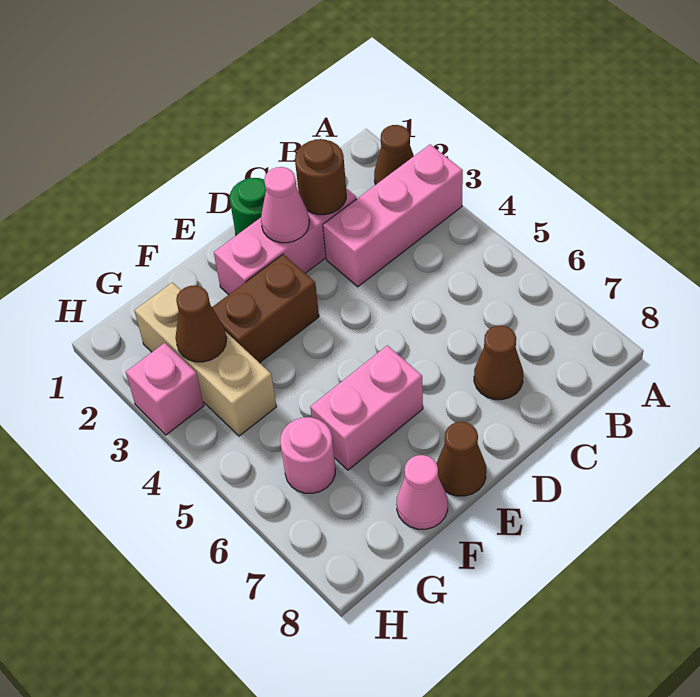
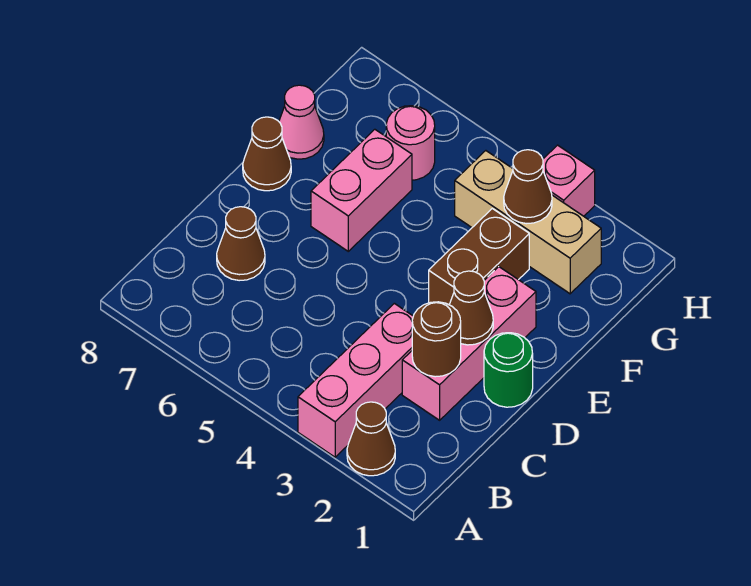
pink 1x1 cone [261,167,309,243] -> brown 1x1 cone [449,271,493,345]

